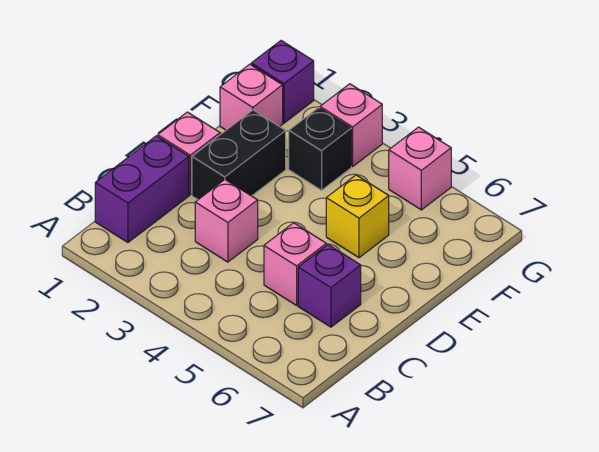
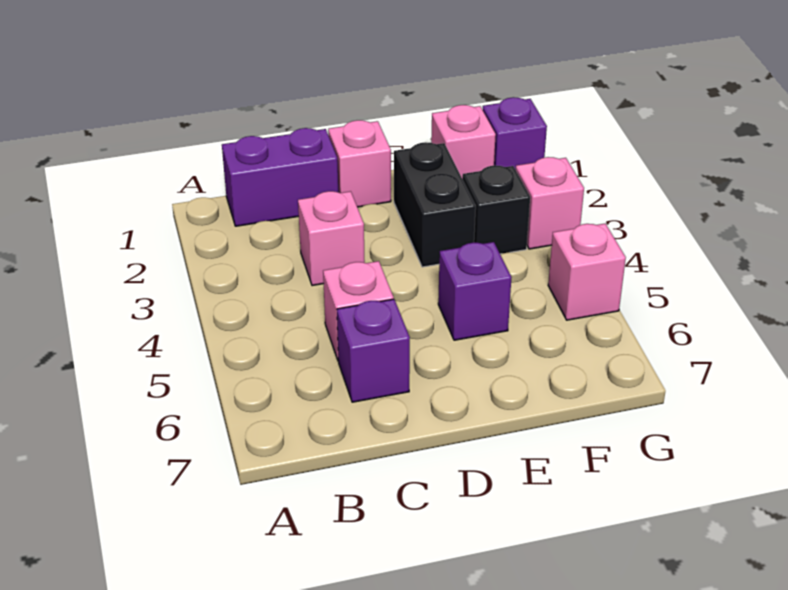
black 1x2 brick [192,110,286,199] -> black 1x2 brick turned to [394,142,476,267]
yellow 1x1 brick [326,175,389,258] -> purple 1x1 brick [438,242,512,340]

